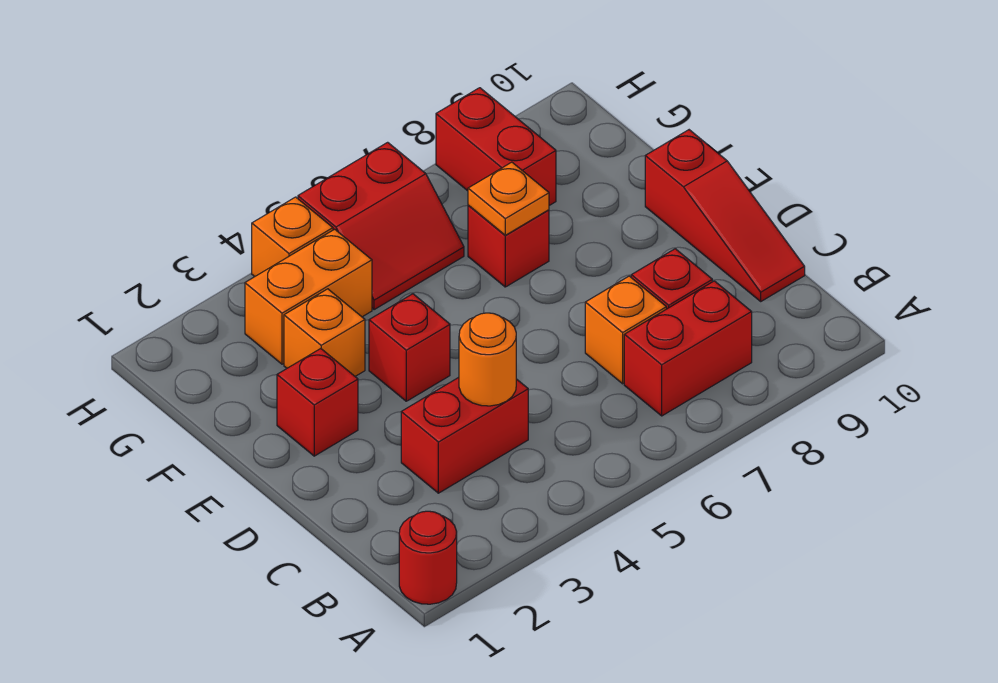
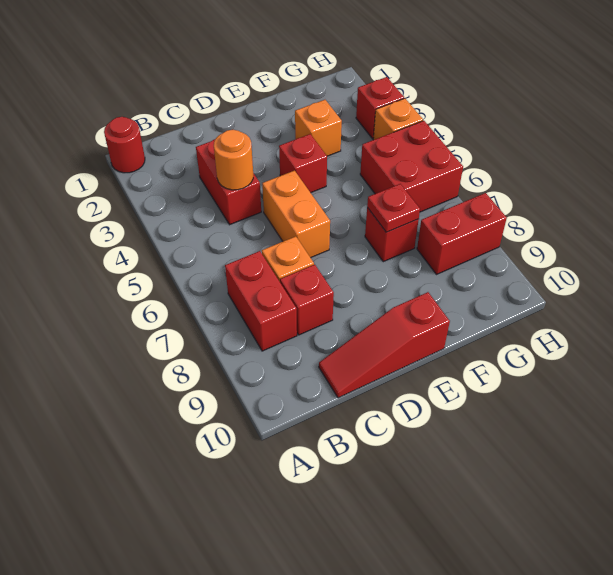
red 1x1 brick [277,349,358,456] -> red 1x1 brick moved to [356,77,404,139]
orange 1x1 plate [468,162,549,235] -> red 1x1 plate [367,184,420,232]
orange 1x2 brick [245,229,372,364] -> orange 1x2 brick moved to [262,171,330,258]
red 2x2 slope [298,142,464,310] -> red 2x2 brick [360,121,463,212]

